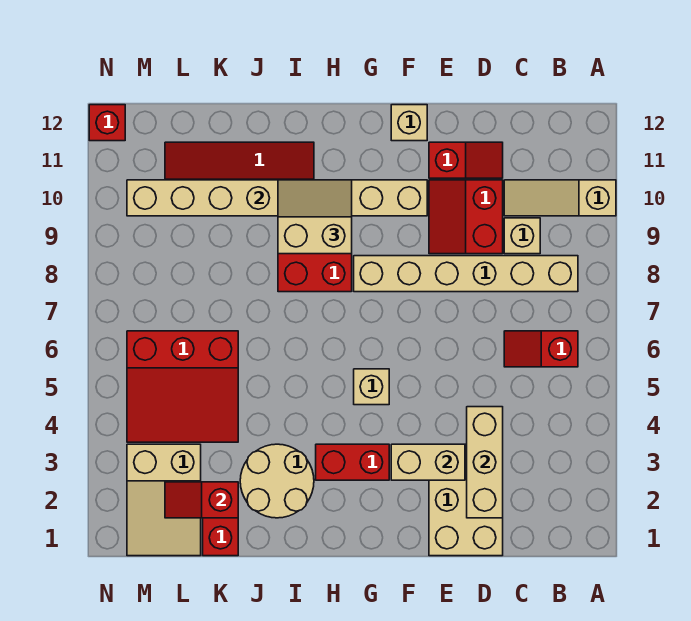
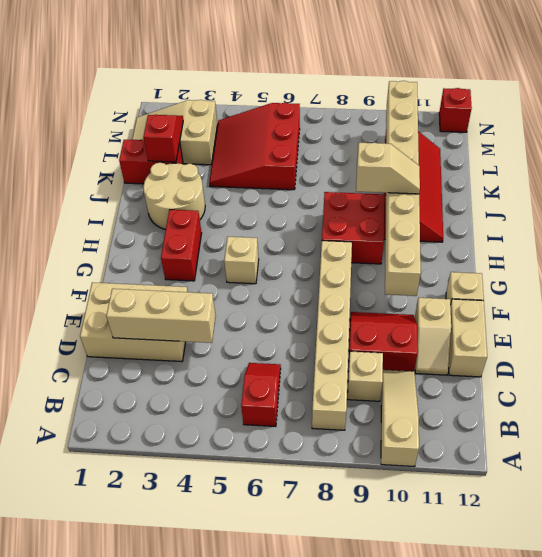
red 1x2 slope [429,142,503,178] -> tan 1x2 slope [415,298,451,375]
tan 1x2 brick [391,444,465,480] -> tan 1x2 brick moved to [449,299,487,377]
tan 2x2 slope [278,180,352,254] -> tan 1x2 slope [356,143,420,194]

